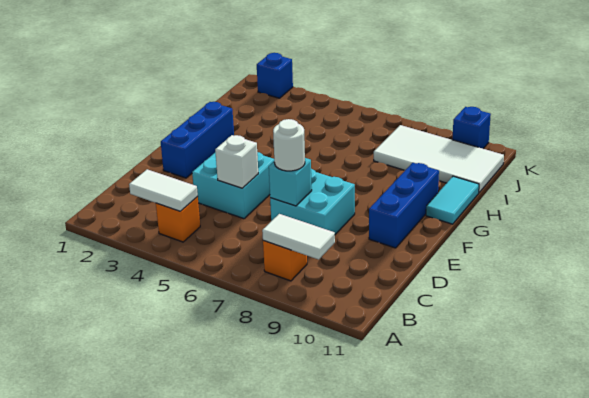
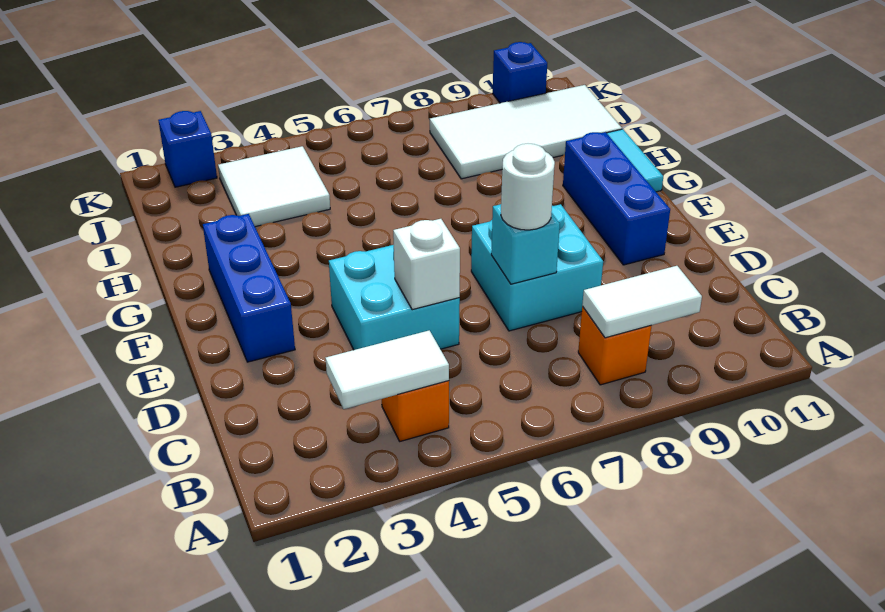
none -> white 2x2 tile [218,146,330,227]

